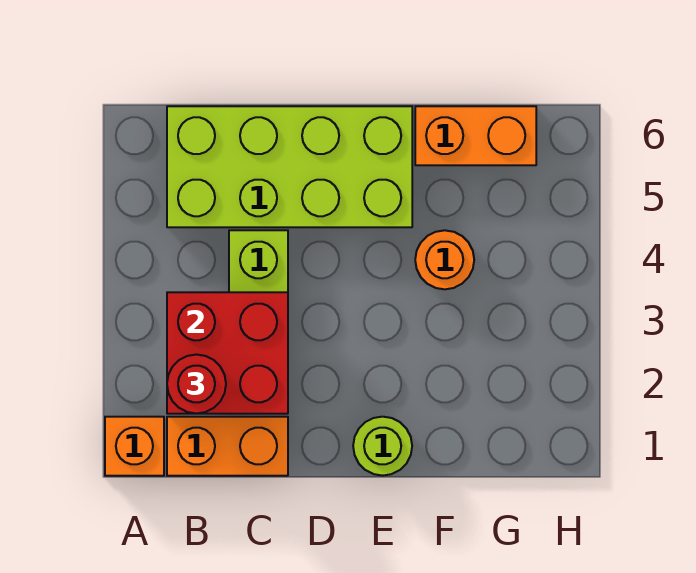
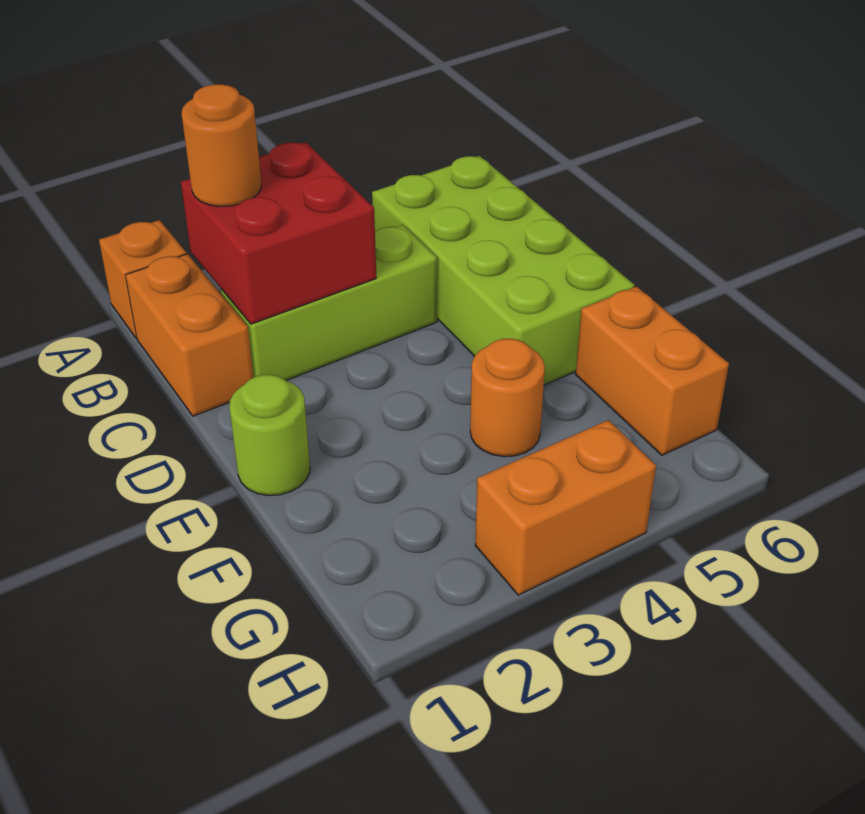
red 1x1 round brick [167,355,226,414] -> orange 1x1 round brick [182,84,261,206]
none -> orange 1x2 brick [475,420,656,595]

